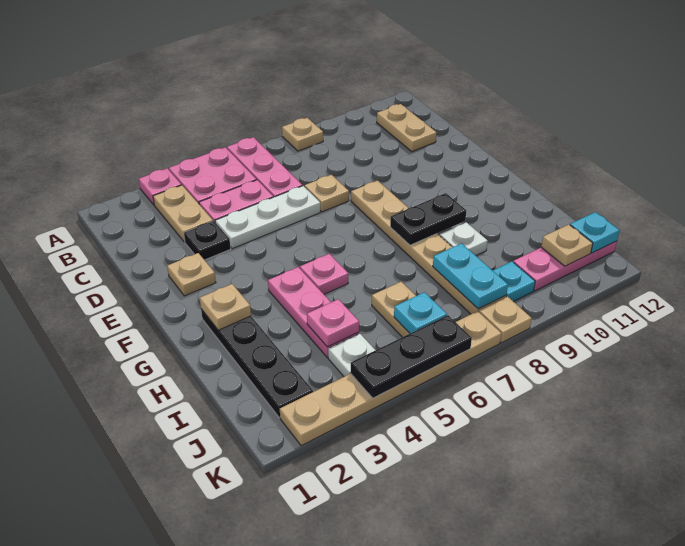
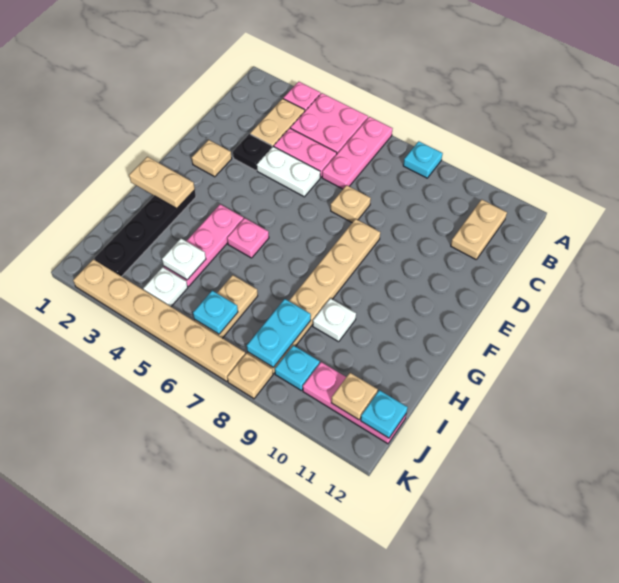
tan 1x1 plate [282,118,323,151] -> cyan 1x1 plate [403,141,443,178]
white 1x3 plate [215,186,320,249] -> white 1x2 plate [257,146,320,197]
tan 1x1 plate [200,284,251,330] -> tan 1x2 plate [129,157,195,208]
black 1x2 plate [390,193,466,245] -> none
pink 1x1 plate [307,299,359,347] -> white 1x1 plate [162,239,206,280]
black 1x3 plate [351,315,472,398] -> none

